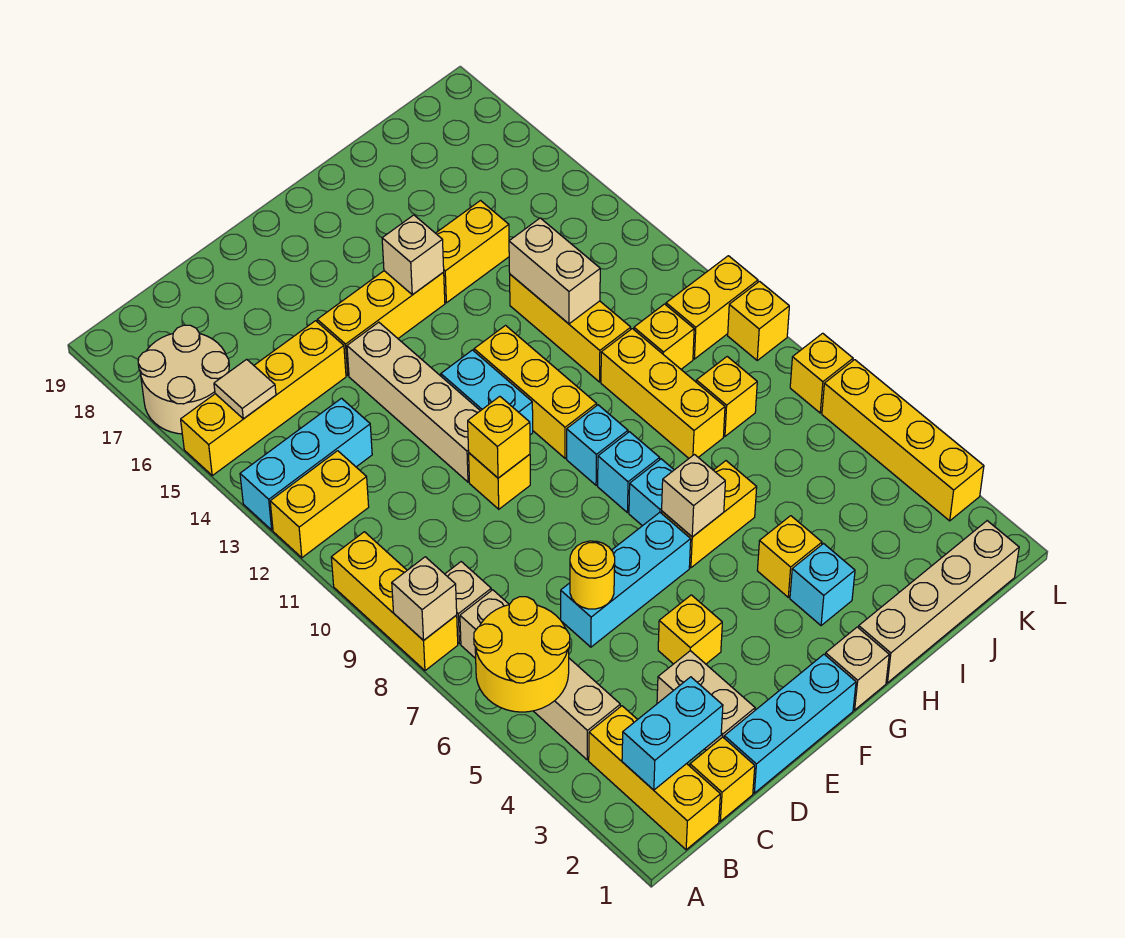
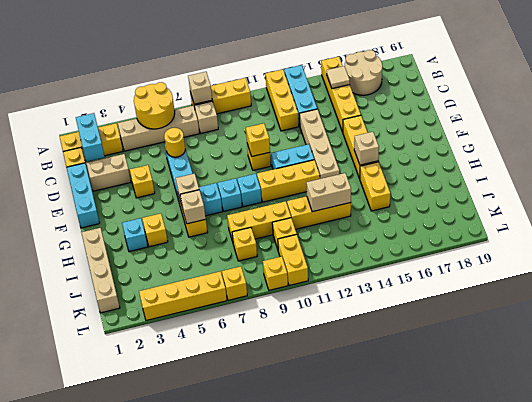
yellow 1x2 brick [270,451,369,558] -> yellow 1x3 brick [265,69,299,131]
tan 1x4 brick [347,322,480,482] -> tan 1x4 brick turned to [300,109,339,179]
tan 1x1 brick [825,627,889,710] -> tan 1x1 brick moved to [180,190,206,224]

